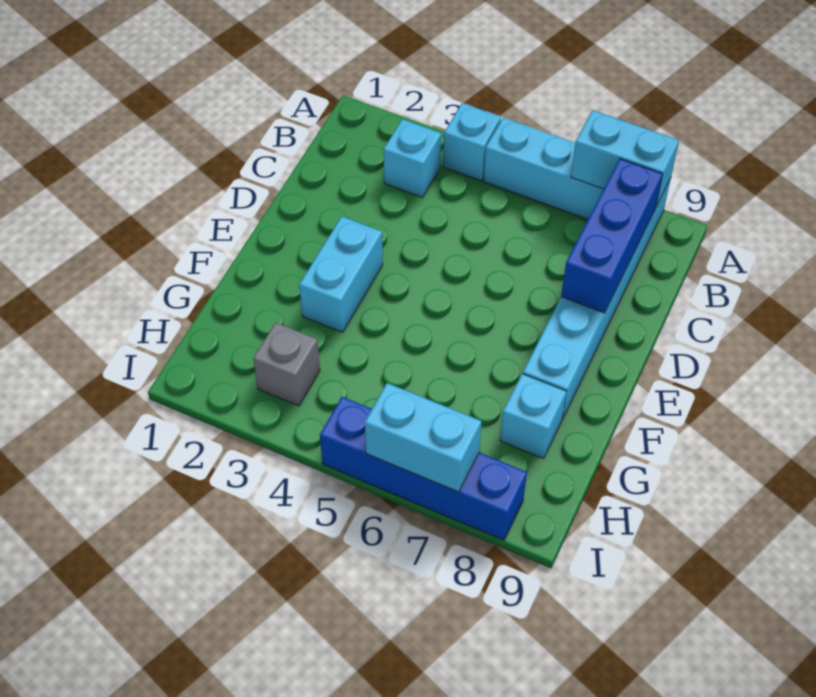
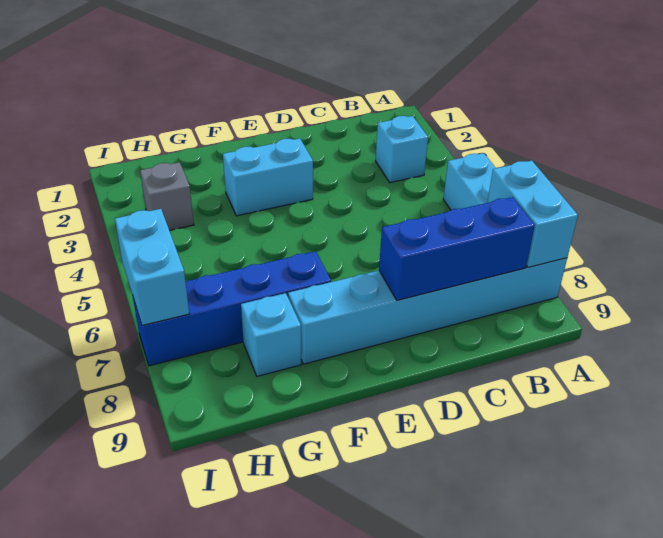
cyan 1x1 brick [443,103,501,181] -> none
blue 1x4 brick [320,397,527,540] -> blue 1x4 brick turned to [133,251,331,366]

